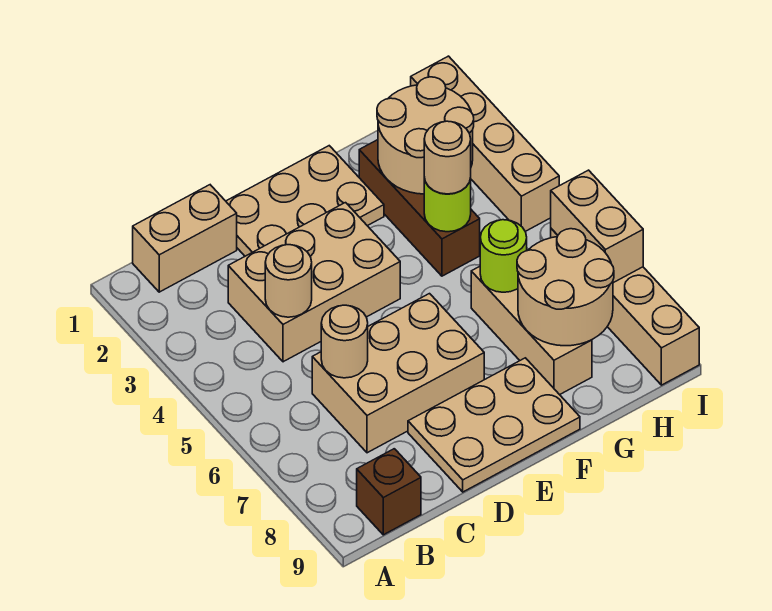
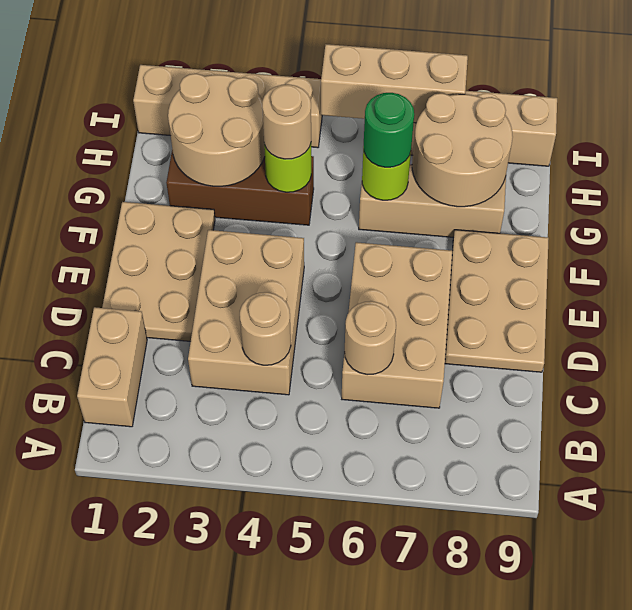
brown 1x1 brick [357,449,421,535] -> none
none -> green 1x1 round brick [364,93,414,167]
tan 1x2 brick [551,170,643,283] -> tan 1x3 brick [321,44,468,123]

